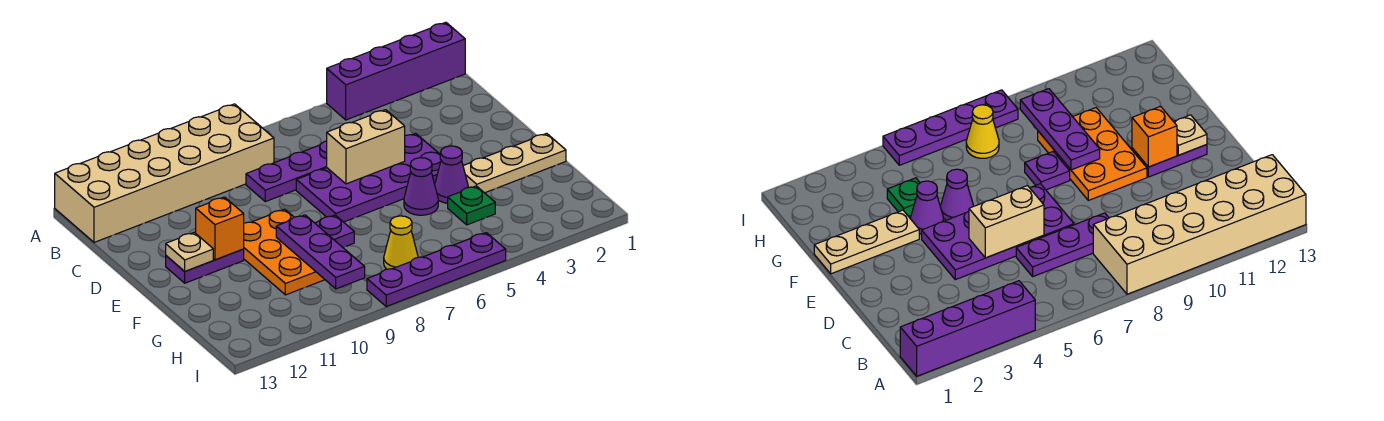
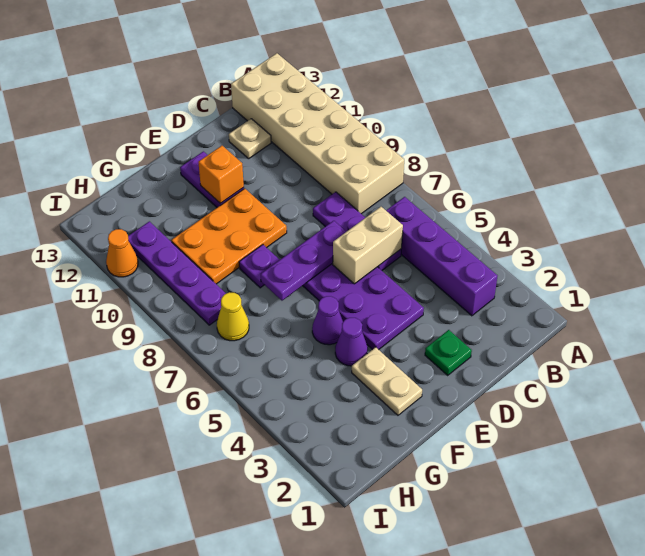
purple 1x4 brick [327,22,465,120] -> purple 1x4 brick moved to [386,197,498,316]
tan 1x2 brick [327,110,405,184] -> tan 1x2 brick turned to [333,207,403,284]
tan 1x1 plate [166,232,213,271] -> tan 1x1 plate moved to [229,119,271,159]
tan 1x3 plate [463,133,566,193] -> tan 1x2 plate [352,347,422,415]
purple 1x3 plate [276,215,365,289] -> purple 1x3 plate moved to [261,221,346,301]
green 1x1 plate [448,186,495,225] -> green 1x1 plate moved to [425,330,472,375]
purple 1x4 plate [367,233,506,306] -> purple 1x4 plate moved to [128,221,226,325]
none -> orange 1x1 cone [106,229,138,277]

